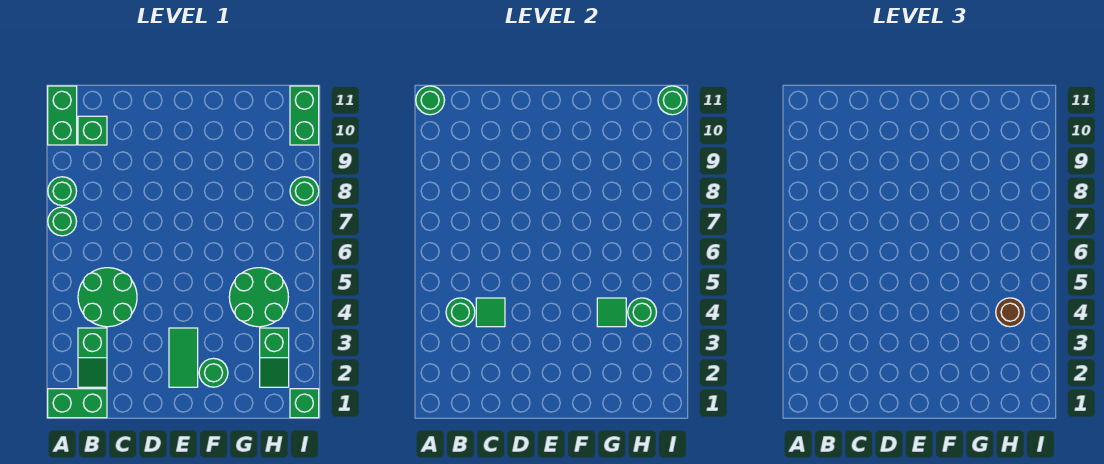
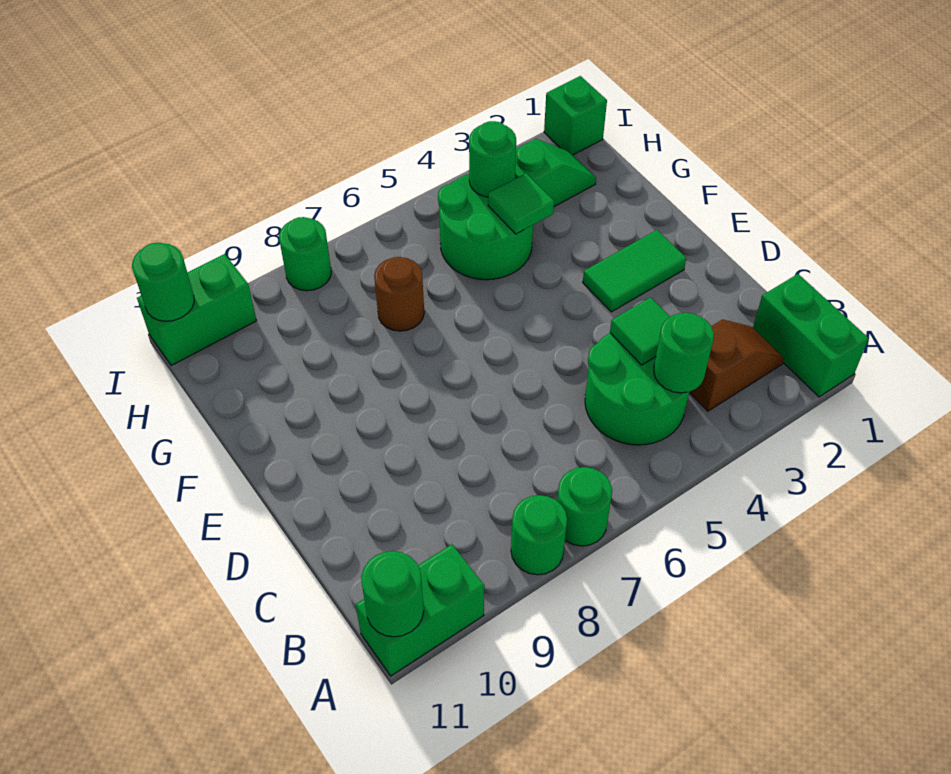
green 1x2 slope [78,328,107,387] -> brown 1x2 slope [689,319,784,411]
green 1x1 brick [78,116,107,145] -> none
green 1x1 round brick [199,358,228,387] -> none
brown 1x1 round brick [996,298,1024,327] -> brown 1x1 round brick moved to [374,257,424,331]

